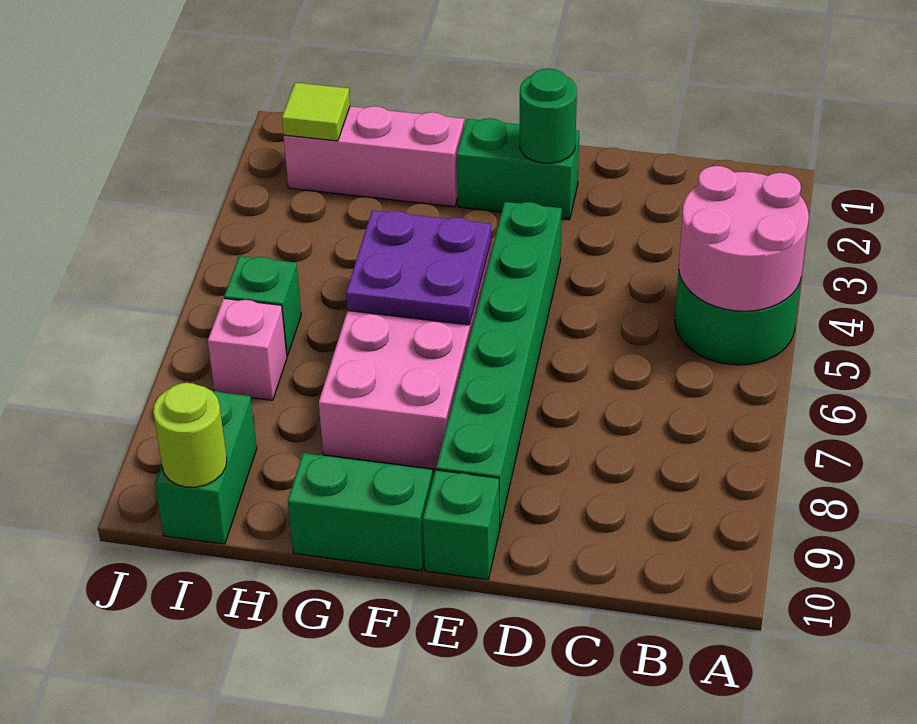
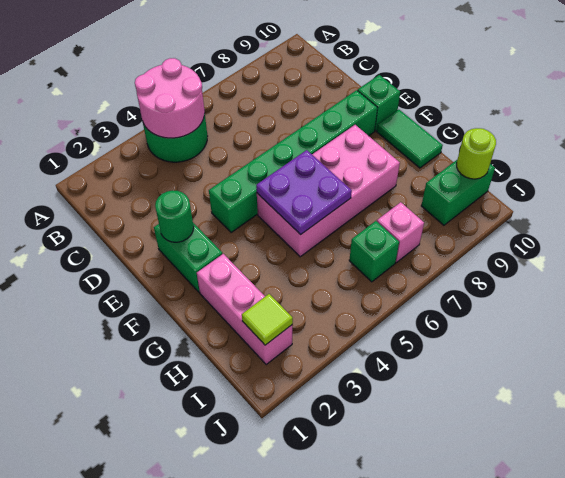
green 1x2 brick [288,453,433,571] -> green 1x2 tile [377,110,443,168]

